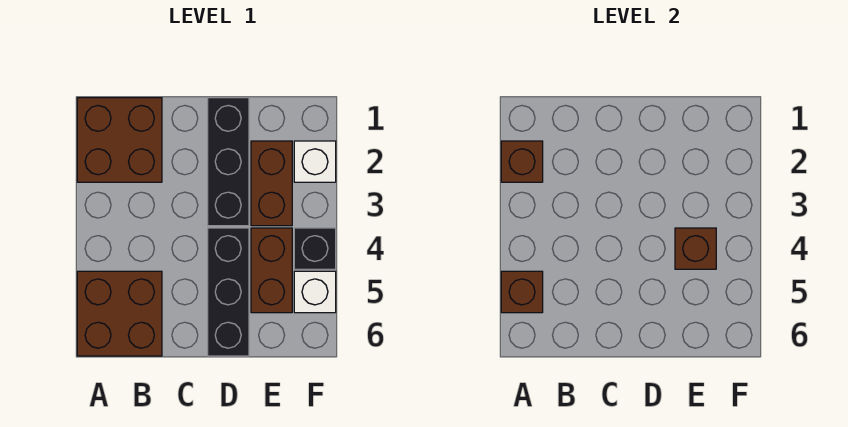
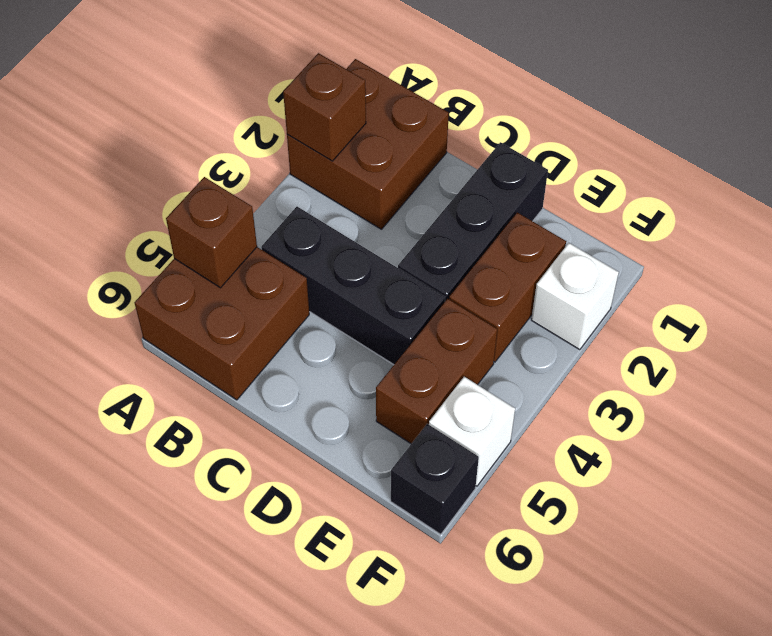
black 1x3 brick [208,228,249,356] -> black 1x3 brick turned to [261,207,445,365]
brown 1x1 brick [675,228,716,269] -> none
black 1x1 brick [294,228,336,269] -> black 1x1 brick moved to [391,424,479,534]

